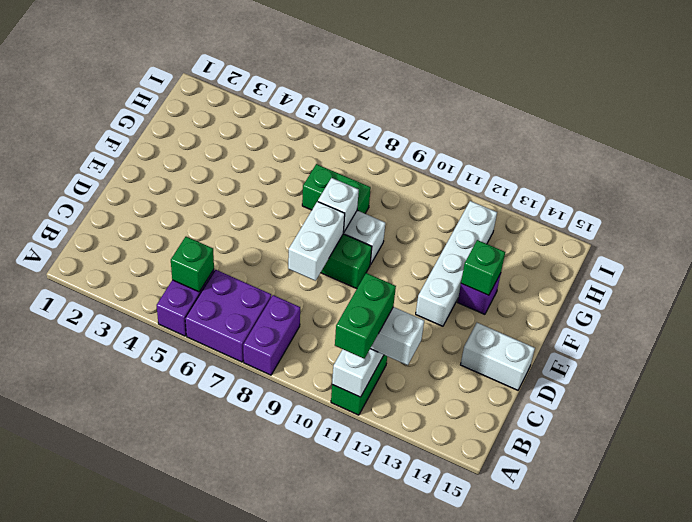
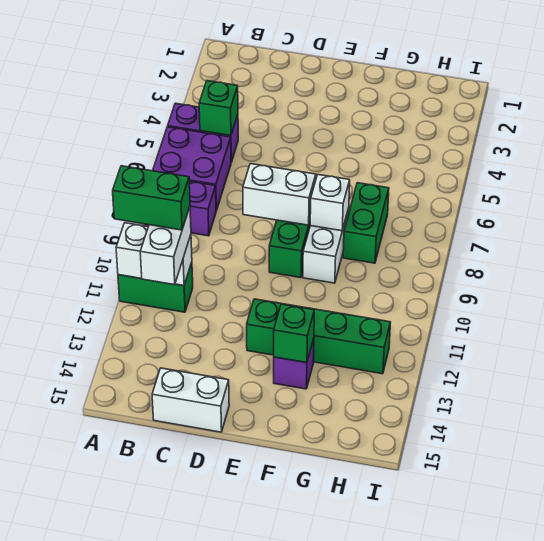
white 1x2 brick [461,323,535,390] -> white 1x2 brick turned to [152,368,229,432]
white 1x4 brick [416,201,497,326] -> green 1x4 brick [247,299,391,374]

